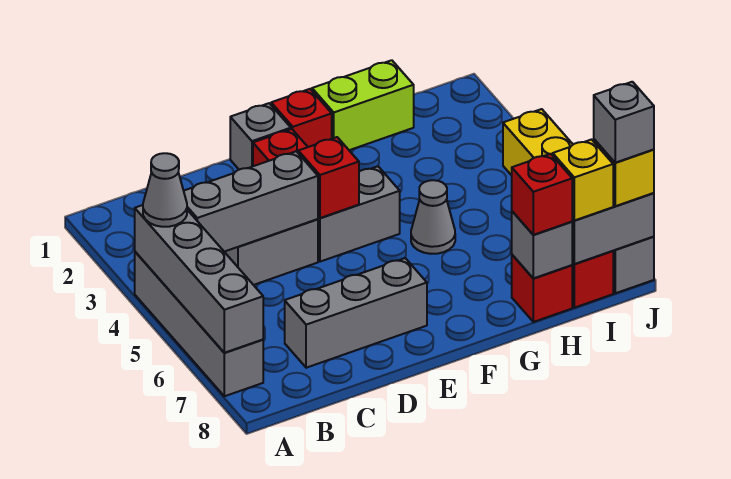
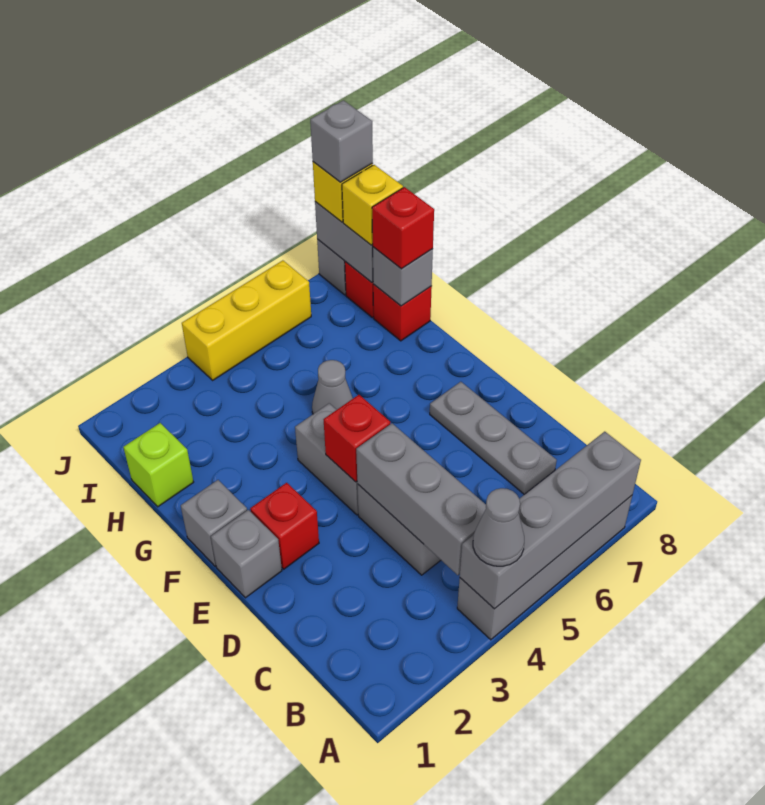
grey 1x3 brick [285,258,427,368] -> grey 1x3 plate [430,382,557,494]
red 1x1 brick [271,89,332,147] -> grey 1x1 brick [181,480,247,566]
lime 1x2 brick [312,60,414,150] -> lime 1x1 brick [123,423,194,507]

